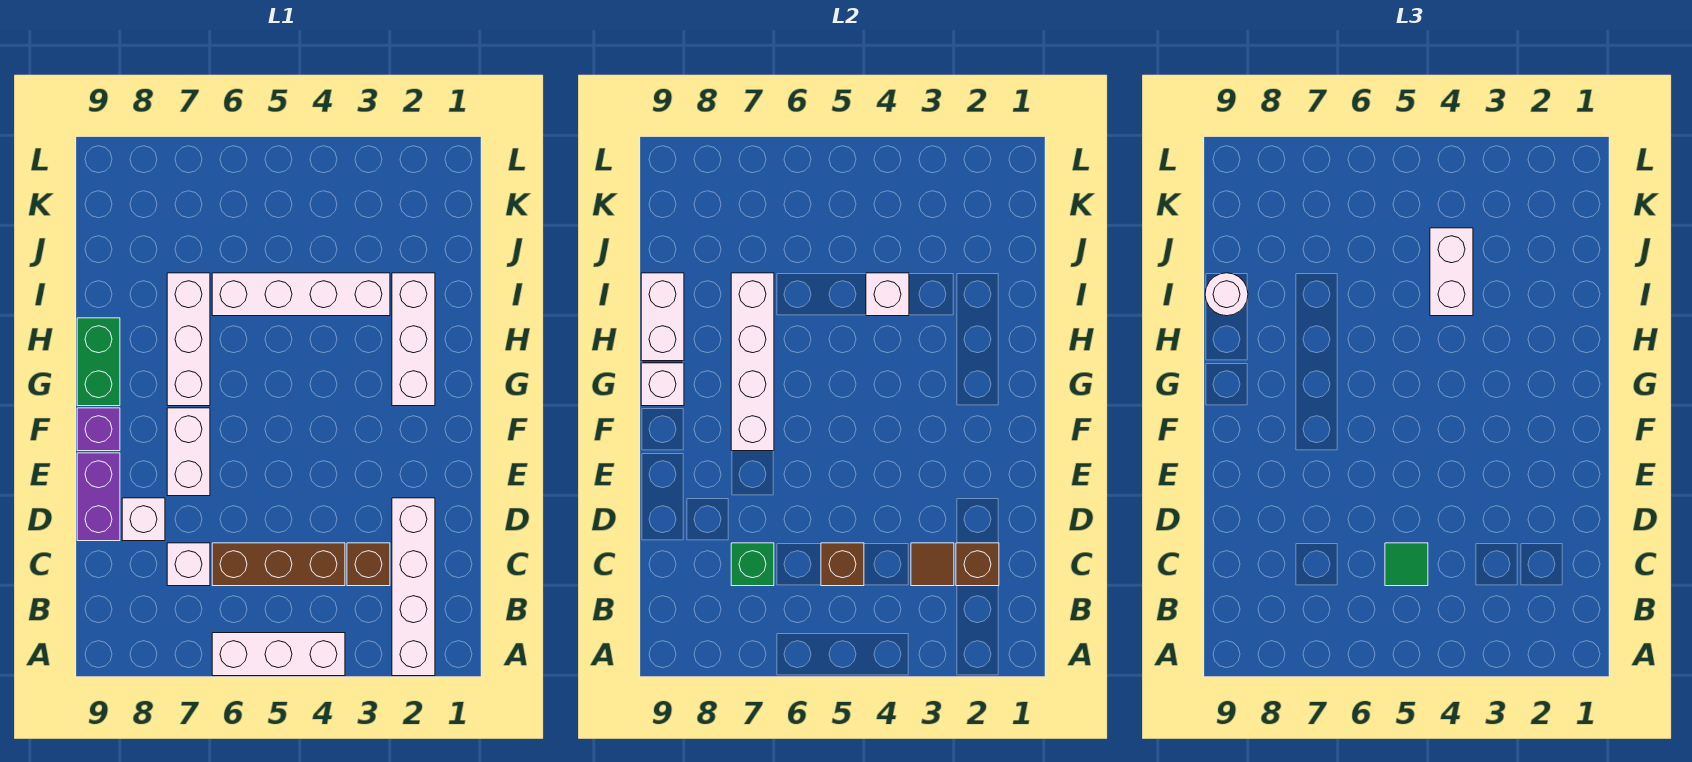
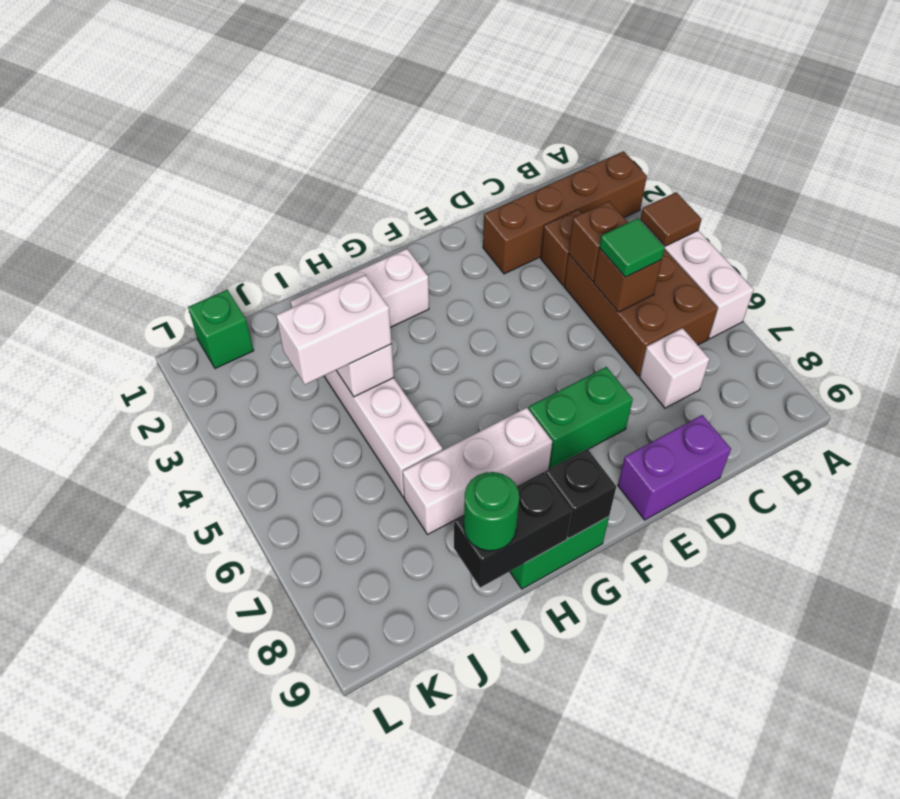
white 1x4 brick [392,498,435,676] -> brown 1x4 brick [483,151,647,274]
brown 1x1 brick [956,543,999,586] -> brown 1x1 brick moved to [568,201,628,281]
brown 1x1 tile [911,543,954,586] -> brown 1x1 tile moved to [640,192,701,246]
brown 1x3 brick [212,543,345,586] -> brown 2x3 brick [564,249,718,376]
green 1x1 brick [731,543,774,586] -> green 1x1 brick moved to [188,290,254,369]
white 1x1 brick [122,498,165,541] -> none
white 1x2 brick [167,408,210,496] -> green 1x2 brick [529,367,633,468]
white 1x4 brick [731,273,774,451] -> none
purple 1x1 brick [77,408,120,451] -> none
white 1x1 brick [641,363,684,406] -> black 1x1 brick [545,449,616,538]
white 1x2 brick [641,273,684,361] -> black 1x2 brick [454,472,572,588]
white 1x1 round brick [1205,273,1248,316] -> green 1x1 round brick [464,472,519,551]

